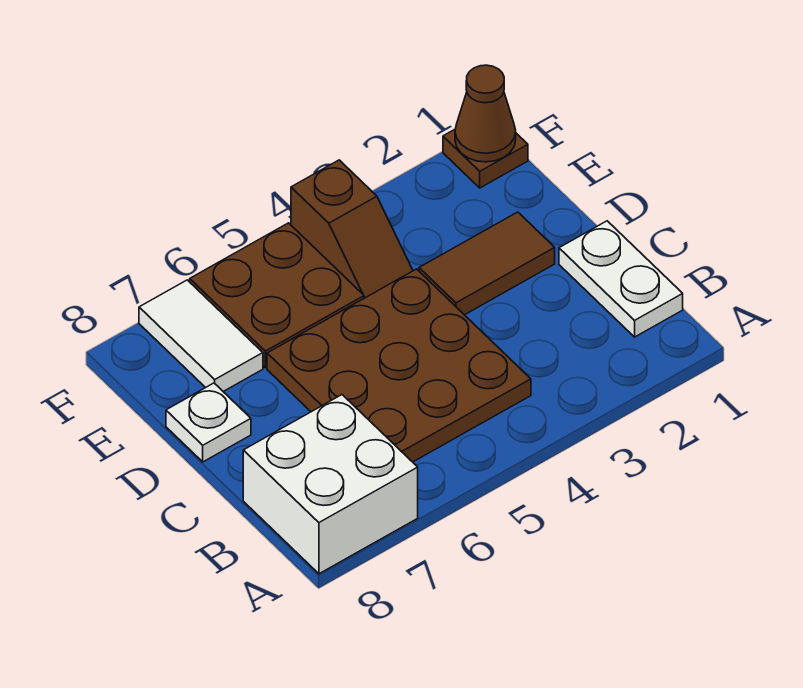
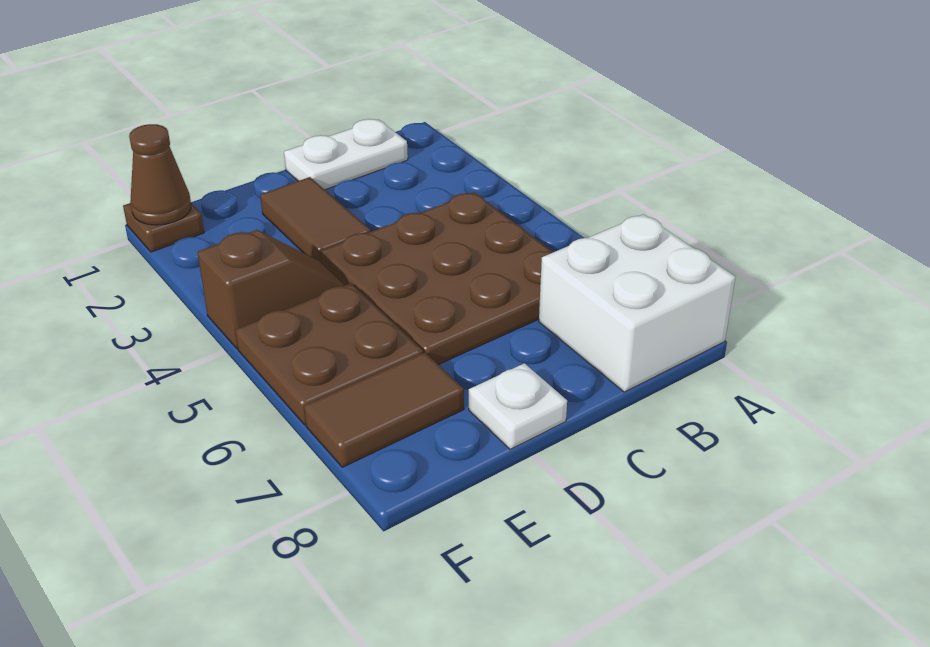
white 1x2 tile [139,280,263,391] -> brown 1x2 tile [304,352,464,467]

